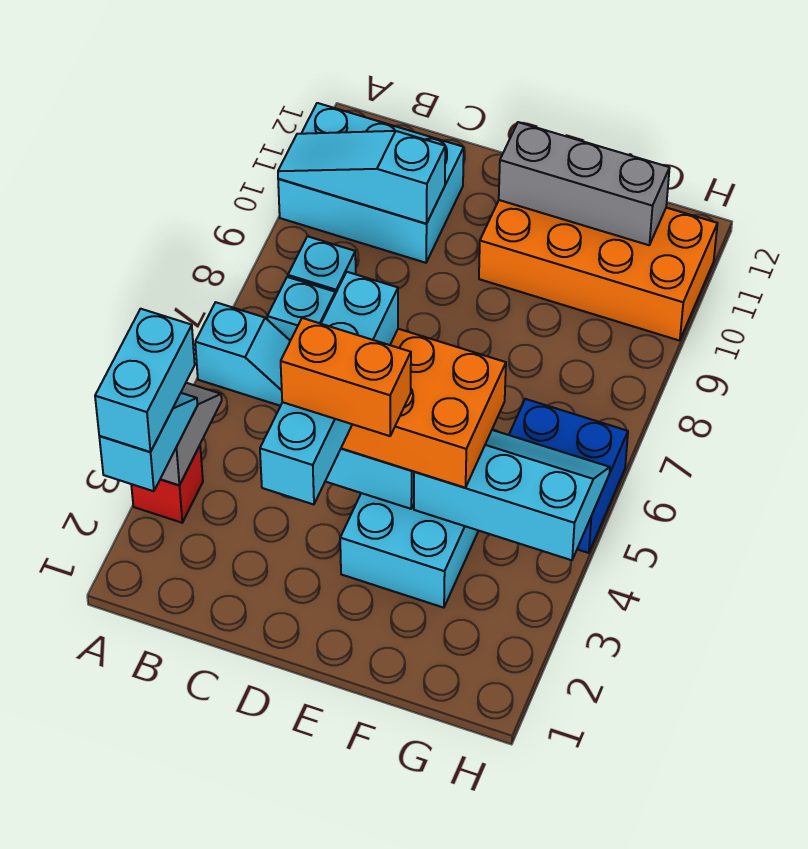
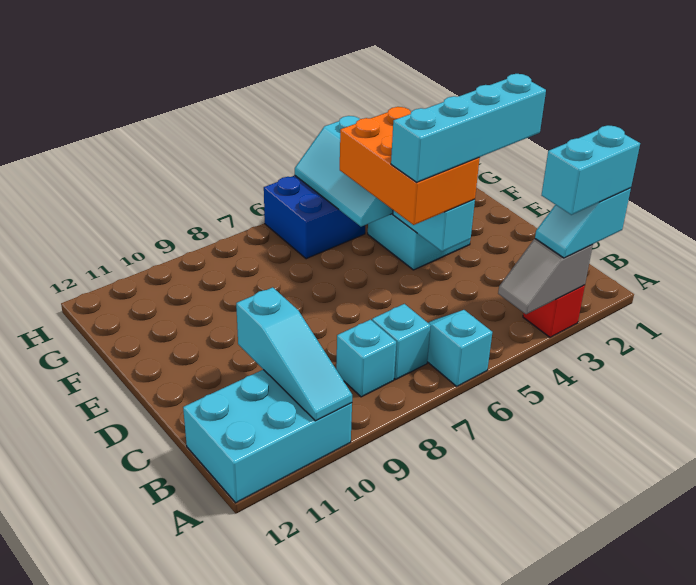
cyan 2x3 brick [278,103,464,263] -> cyan 2x3 brick turned to [183,370,352,503]
orange 1x2 brick [281,318,411,436] -> none
orange 2x4 brick [479,200,717,341] -> none
grey 1x3 brick [499,122,670,245] -> none

